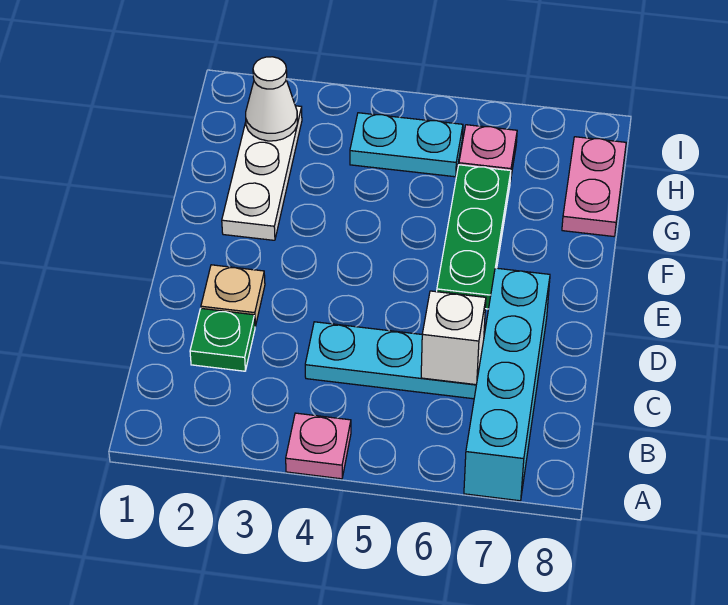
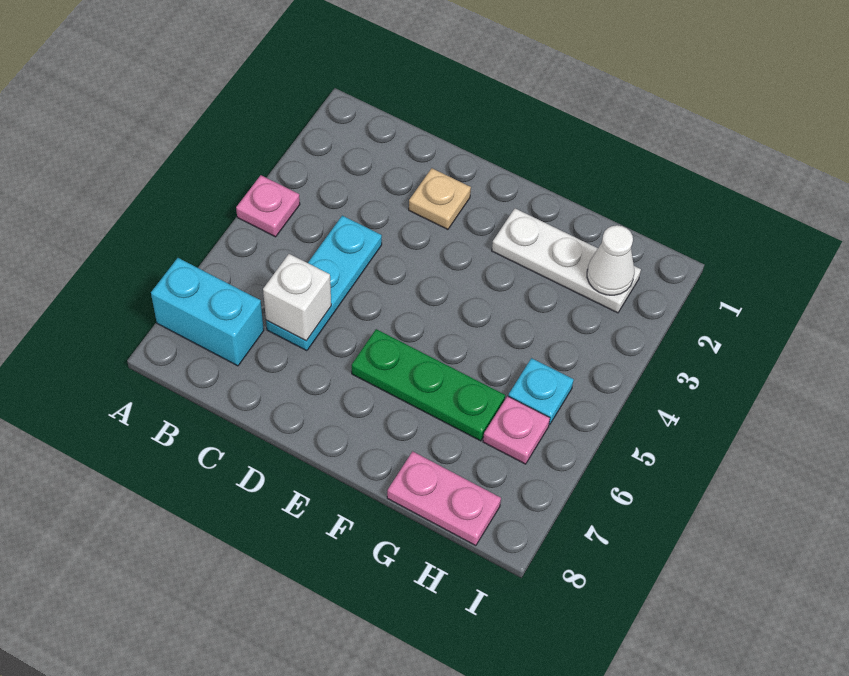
cyan 1x4 brick [464,268,550,501] -> cyan 1x2 brick [151,258,264,366]
green 1x1 plate [190,309,255,371] -> none
cyan 1x2 plate [350,113,463,177] -> cyan 1x1 plate [508,358,574,425]

